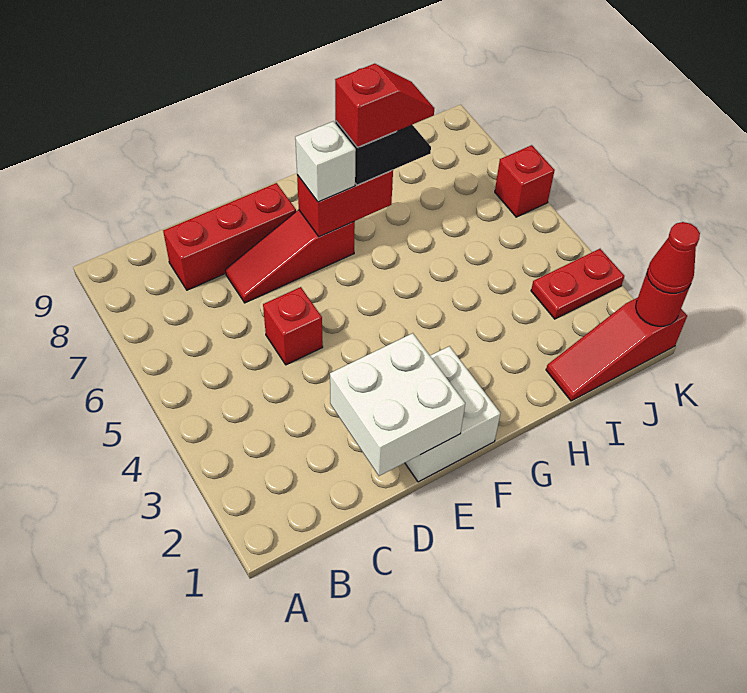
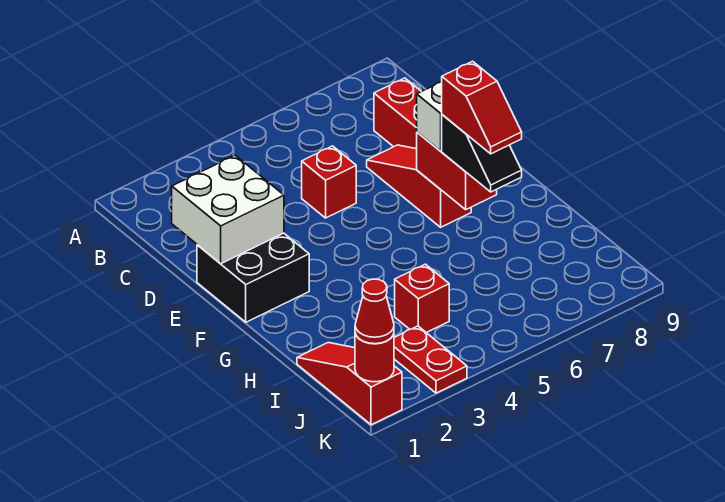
white 2x2 brick [405,346,500,482] -> black 2x2 brick [197,233,309,322]
red 1x1 brick [495,145,555,217] -> red 1x1 brick moved to [395,264,449,333]

